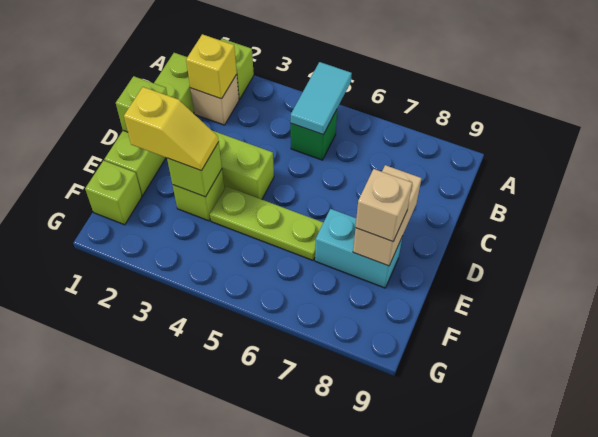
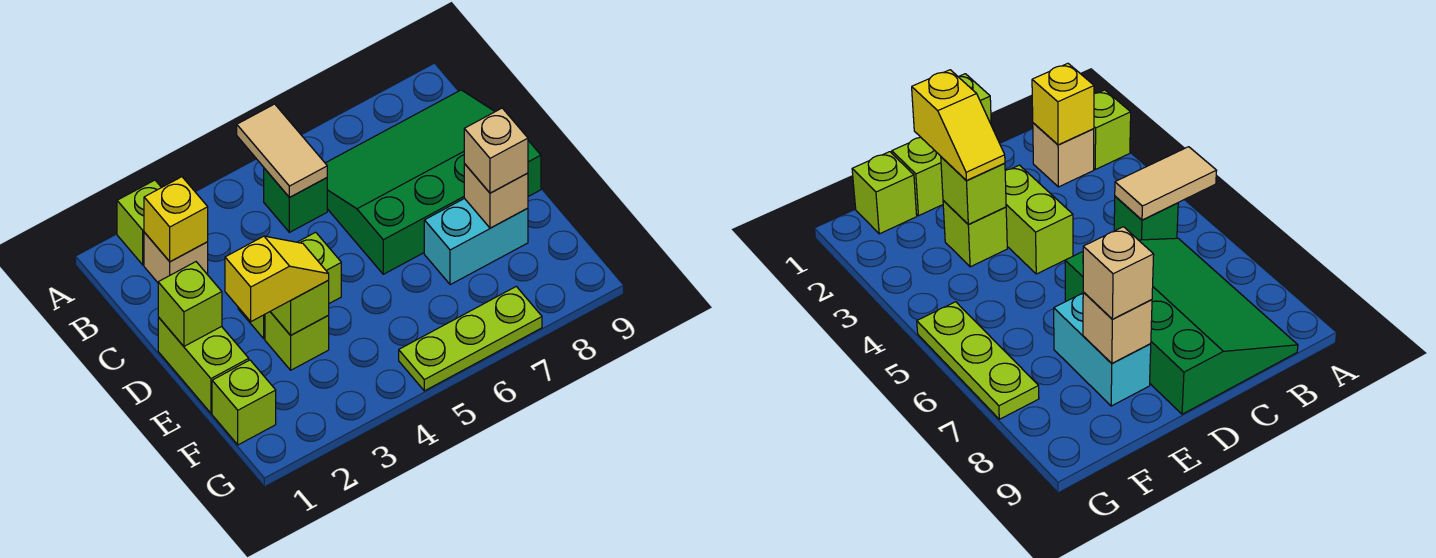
cyan 1x2 tile [291,62,352,135] -> tan 1x2 tile [237,104,327,198]
lime 1x4 brick [104,53,194,195] -> lime 1x2 brick [158,317,249,413]
none -> green 3x4 slope [325,90,541,274]
tan 1x2 brick [353,165,421,266] -> tan 1x1 brick [464,164,528,228]
lime 1x3 plate [210,186,323,260] -> lime 1x3 plate moved to [399,286,542,391]

